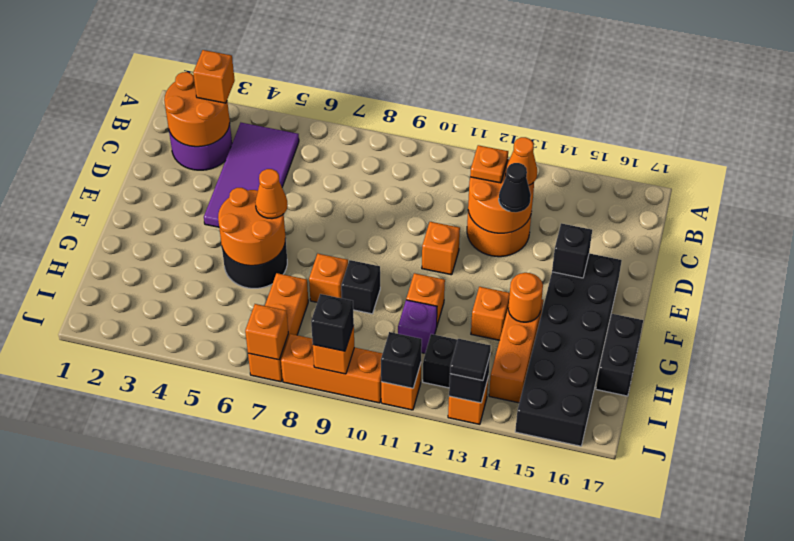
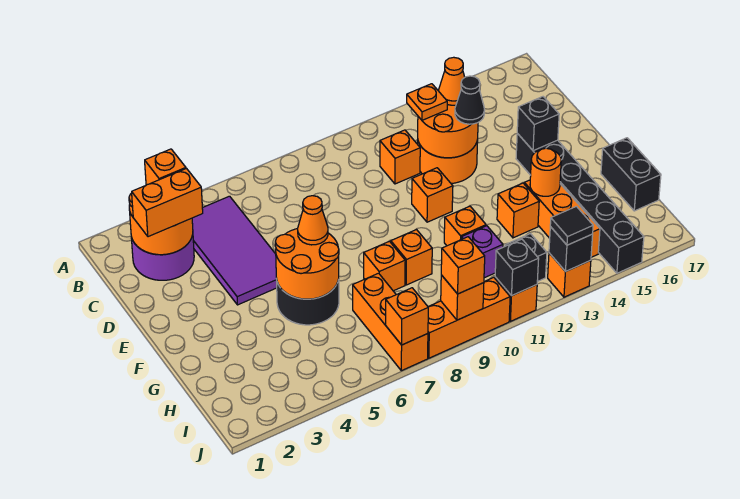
none -> orange 1x2 brick [132,169,203,237]
none -> orange 1x1 brick [380,130,420,184]
black 2x6 brick [515,253,622,446] -> black 1x6 brick [516,134,644,273]
black 1x1 brick [341,260,380,314] -> orange 1x1 brick [391,230,432,285]
black 1x1 brick [311,294,354,351] -> orange 1x1 brick [441,237,485,294]

